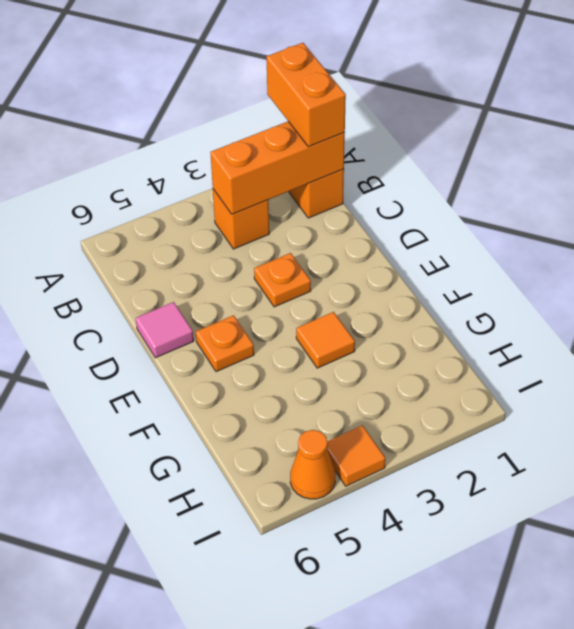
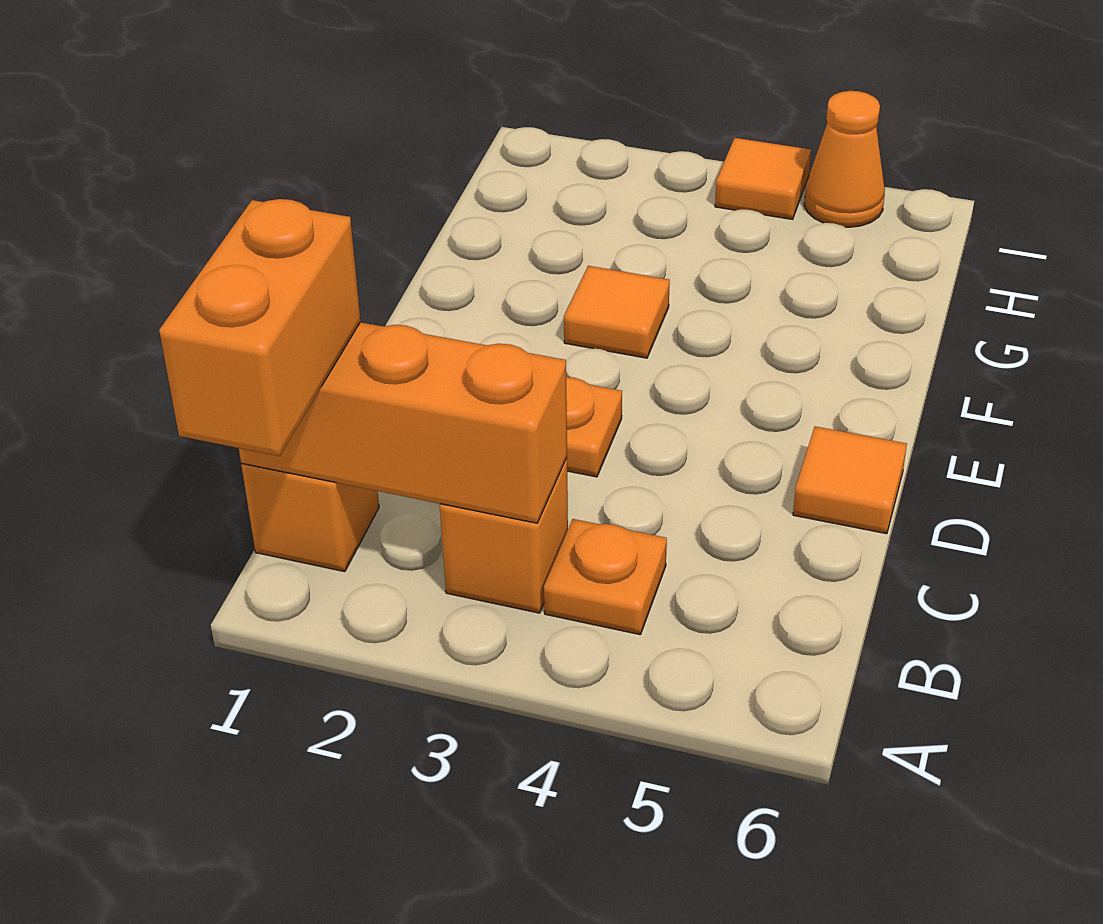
pink 1x1 tile [136,302,194,358] -> orange 1x1 tile [793,426,907,534]
orange 1x1 plate [196,315,254,372] -> orange 1x1 plate moved to [544,519,667,635]

